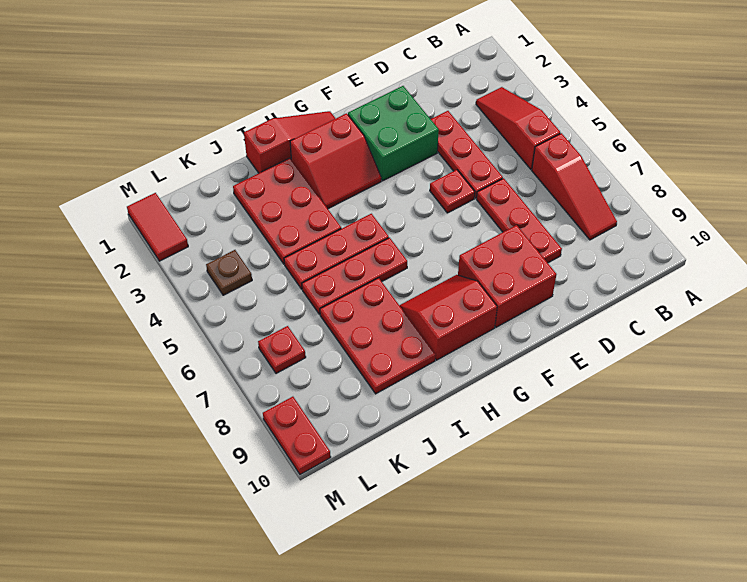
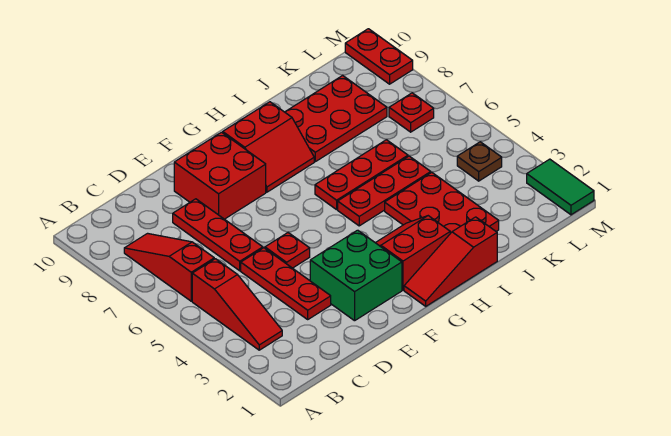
red 2x3 plate [320,278,435,394] -> red 2x3 plate turned to [285,76,387,162]
red 1x2 tile [127,193,188,261] -> green 1x2 tile [527,159,594,215]

